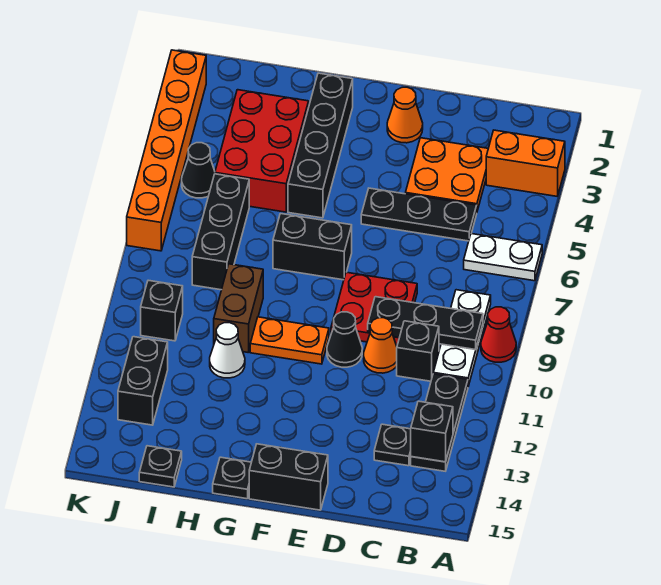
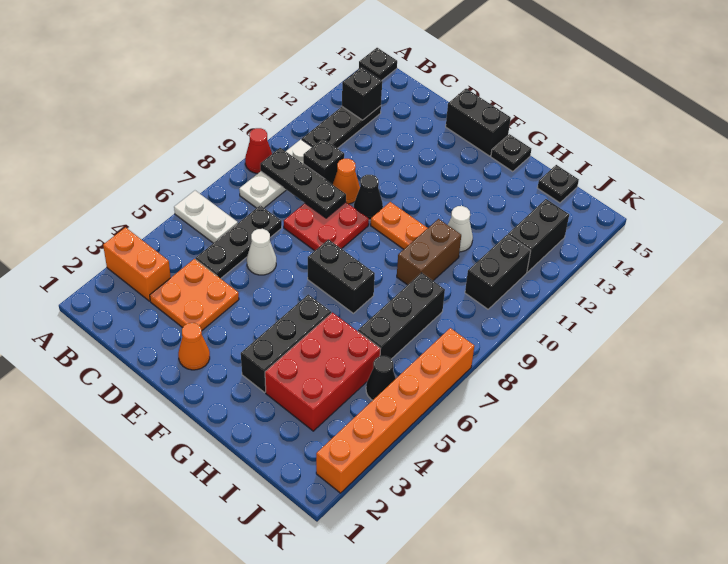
black 1x3 plate [361,188,477,241] -> black 1x3 plate turned to [196,205,282,279]
black 1x1 plate [374,424,411,466] -> black 1x1 plate moved to [359,48,397,81]
none -> white 1x1 cone [247,229,276,275]
black 1x4 brick [288,73,353,218] -> black 1x3 brick [241,294,331,392]
black 1x1 brick [141,280,183,341] -> black 1x2 brick [465,235,531,309]

